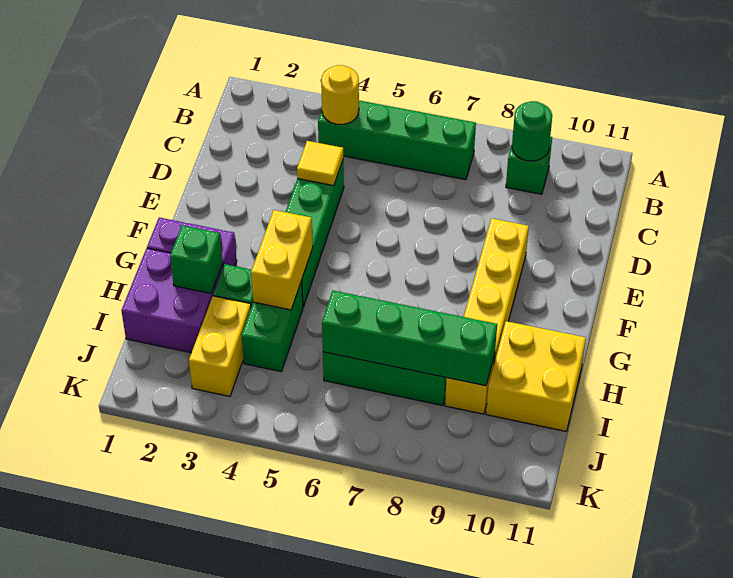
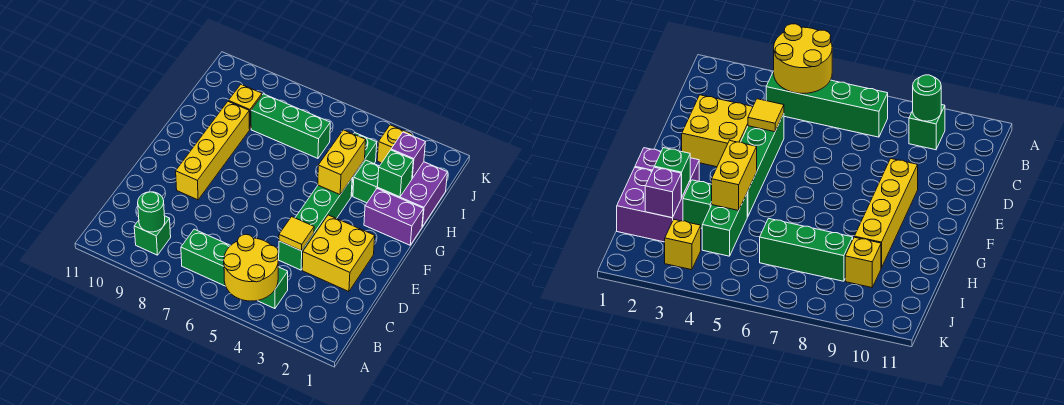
yellow 1x1 round brick [321,65,359,125] -> yellow 2x2 round brick [224,234,278,301]
yellow 2x2 brick [486,321,586,431] -> yellow 2x2 brick moved to [302,215,375,292]
none -> purple 1x1 brick [391,132,426,178]
yellow 1x2 brick [189,296,251,396] -> yellow 1x1 brick [377,125,412,163]
green 1x4 brick [322,291,497,386] -> none

